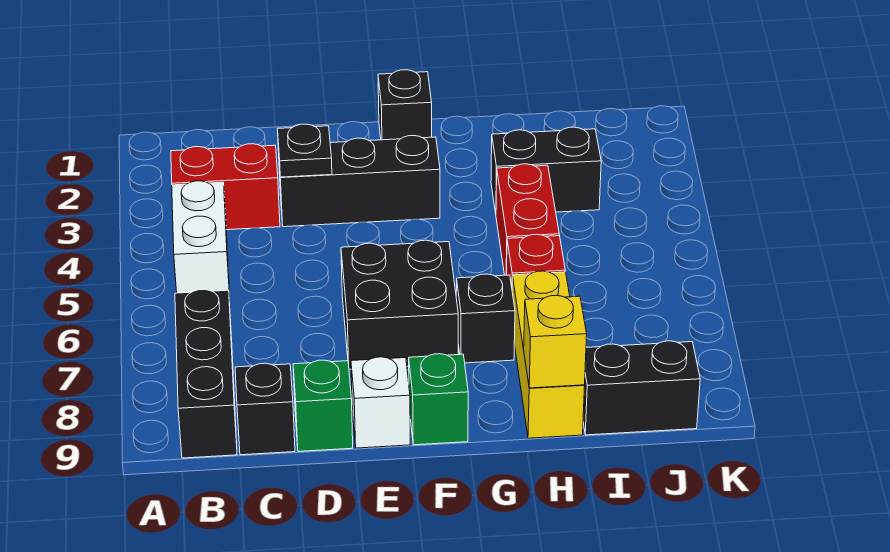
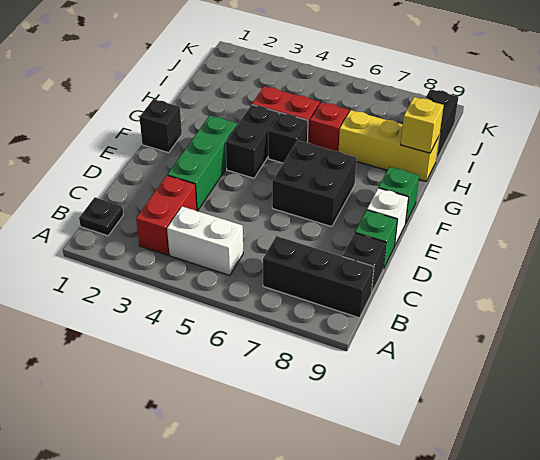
black 1x3 brick [278,136,440,227] -> green 1x3 brick [167,115,237,211]
black 1x1 plate [278,124,332,177] -> black 1x1 plate moved to [79,197,123,236]
black 1x1 brick [456,274,515,363] -> black 1x1 brick moved to [268,113,308,163]
black 1x2 brick [491,127,601,213] -> black 1x2 brick moved to [226,105,279,178]

